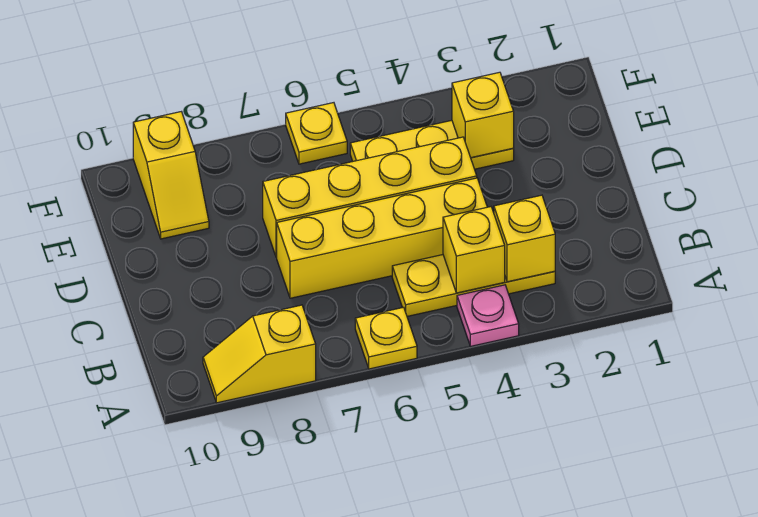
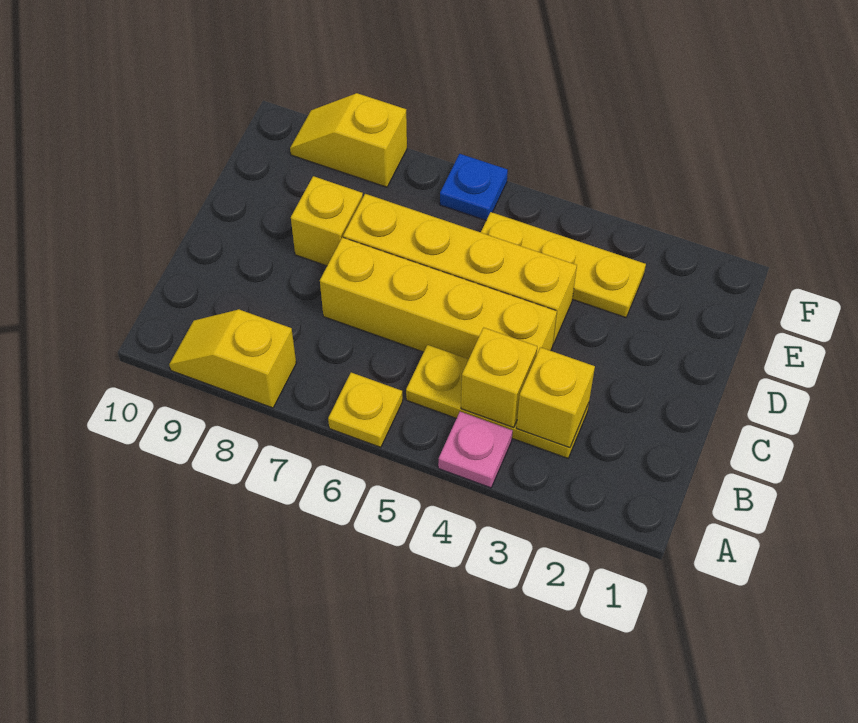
yellow 1x1 brick [452,72,514,158] -> yellow 1x1 brick moved to [291,176,363,266]
yellow 1x2 slope [133,112,209,239] -> yellow 1x2 slope turned to [290,93,407,187]
yellow 1x1 plate [286,103,347,164] -> blue 1x1 plate [440,154,508,220]

